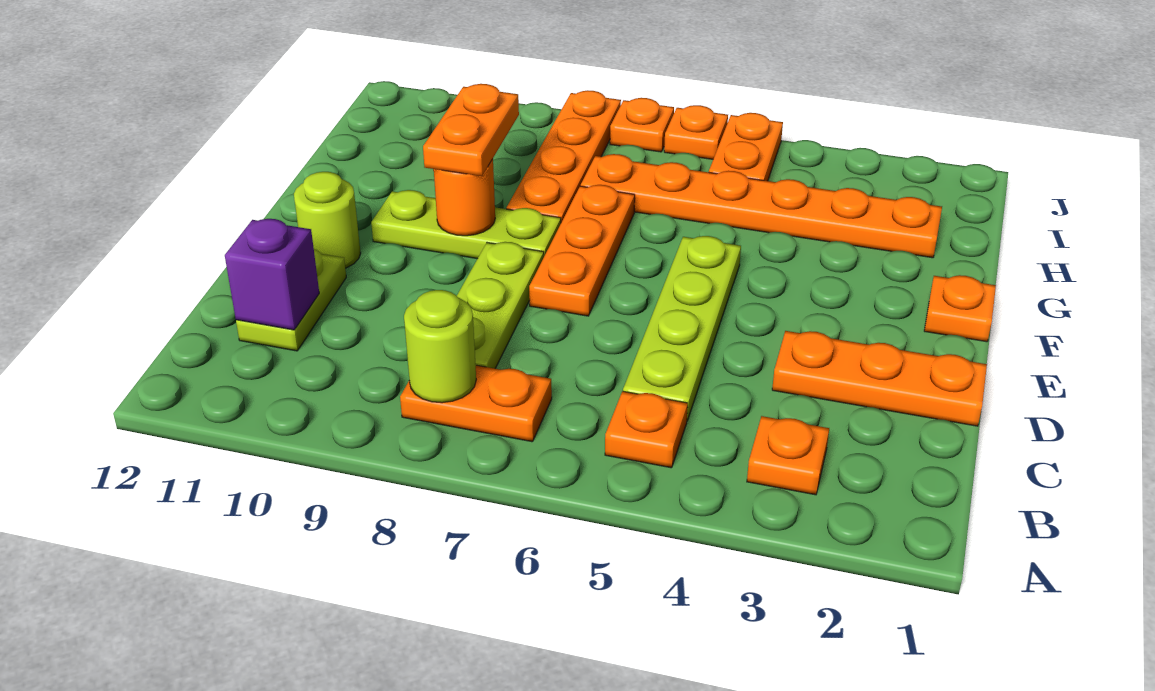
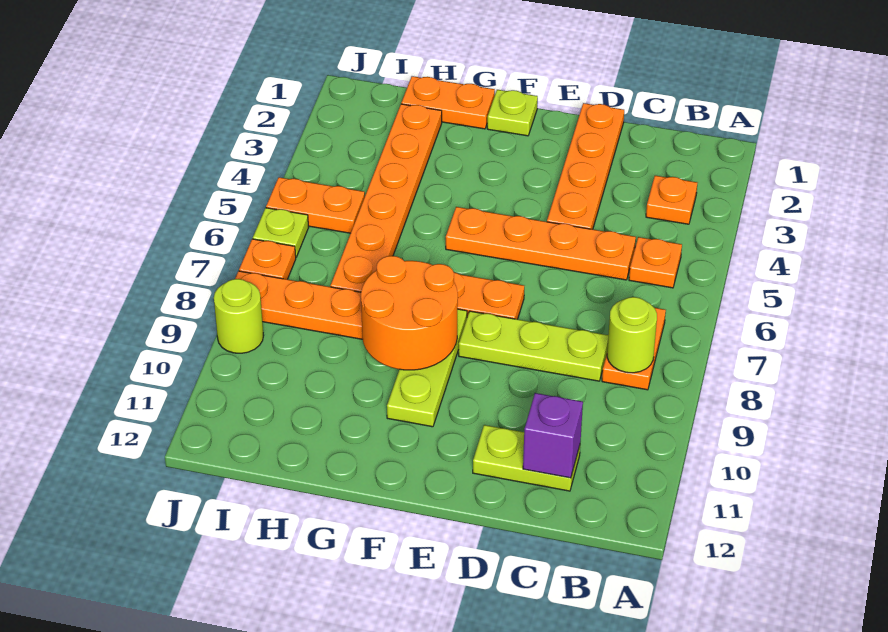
lime 1x4 plate [623,236,741,421] -> orange 1x4 plate [446,207,636,280]
orange 1x3 plate [772,331,987,426] -> orange 1x4 plate [547,103,624,229]
lime 1x1 round brick [294,172,361,268] -> lime 1x1 round brick moved to [214,279,264,353]
orange 1x1 plate [924,275,996,342] -> lime 1x1 plate [487,90,538,136]
orange 1x1 round brick [434,159,495,236] -> orange 2x2 round brick [361,256,458,370]
orange 1x2 plate [423,84,519,176] -> orange 1x2 plate moved to [401,76,495,129]
orange 1x1 plate [664,105,728,159] -> lime 1x1 plate [253,208,308,257]

